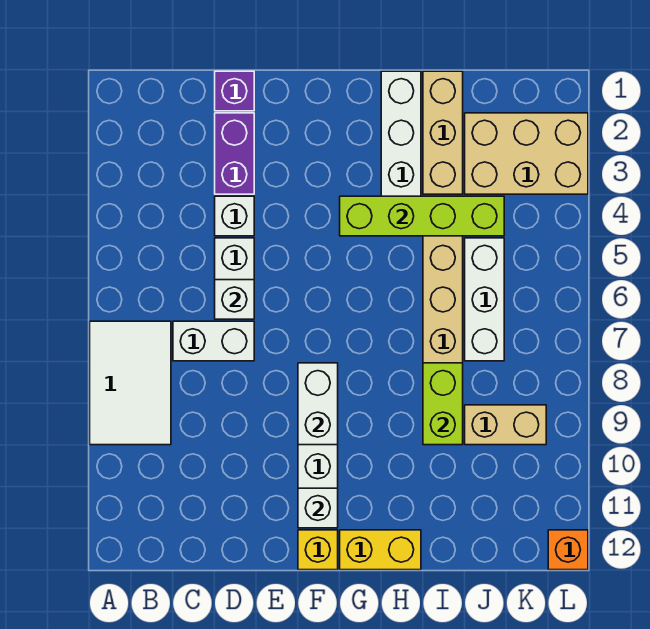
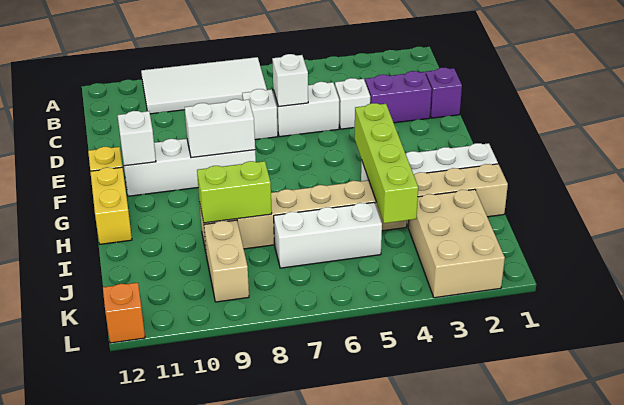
white 2x3 tile [90,321,171,445] -> white 2x4 tile [141,57,267,114]
white 1x2 brick [173,321,254,361] -> white 1x1 brick [242,89,278,140]

